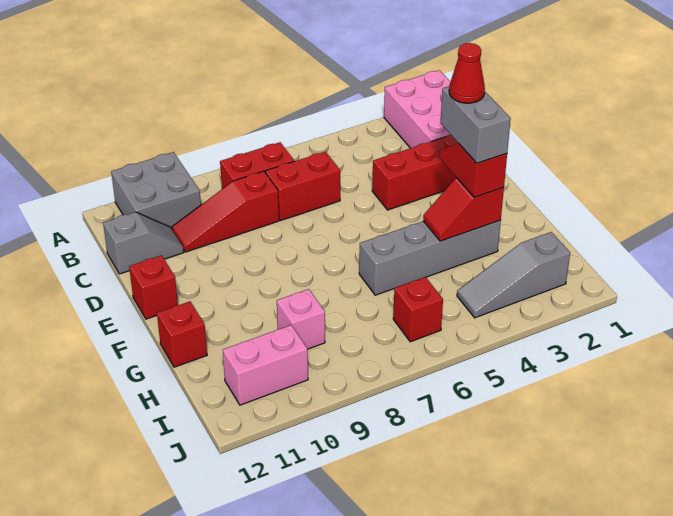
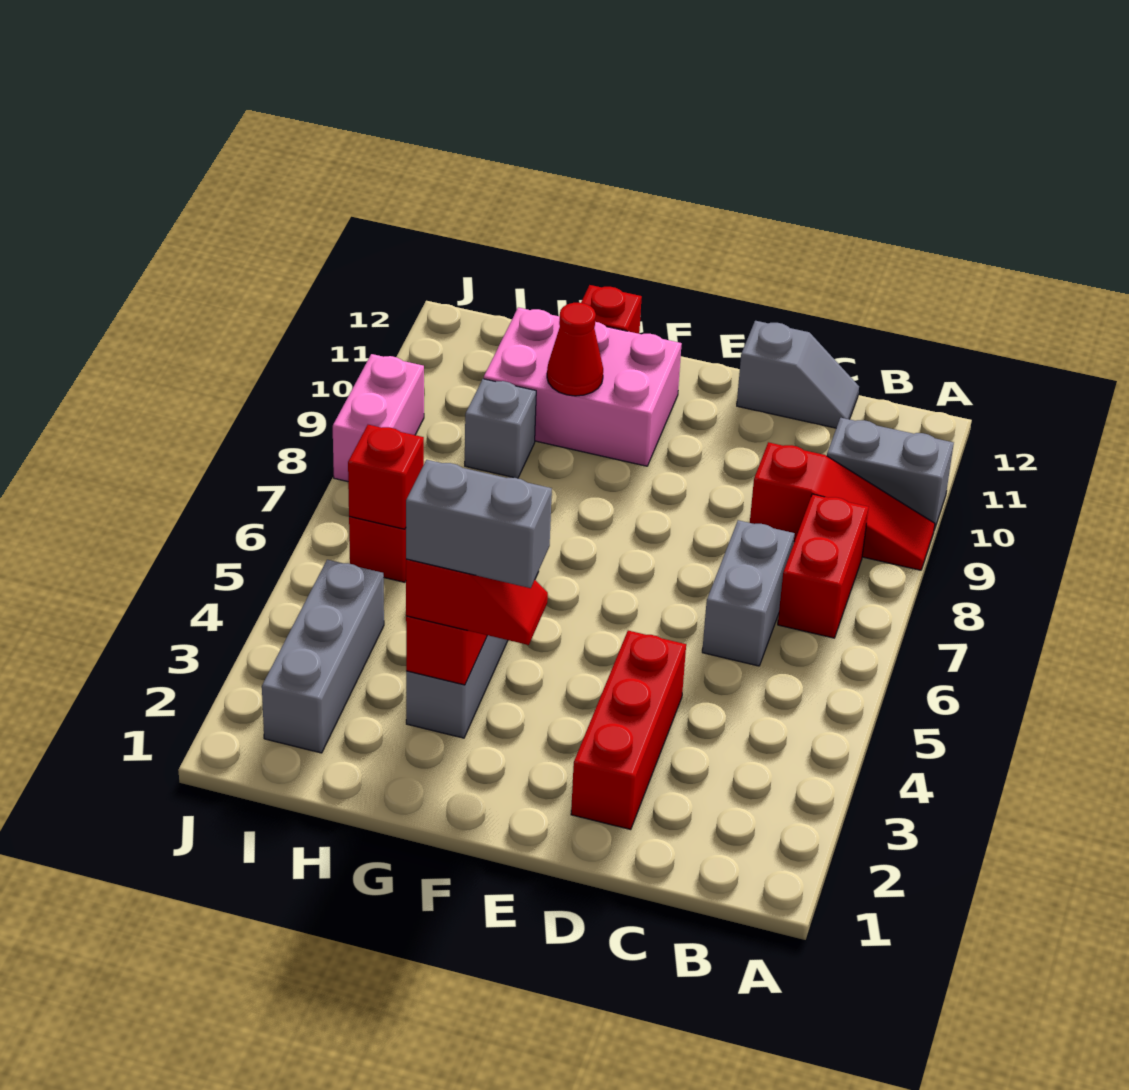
pink 2x3 brick [384,70,450,148] -> pink 2x3 brick moved to [484,308,682,466]
grey 2x2 brick [111,152,201,229] -> grey 1x2 brick [827,418,954,530]
red 1x2 brick [265,152,340,220] -> grey 1x2 brick [702,520,795,666]
red 1x3 slope [172,171,279,252] -> red 1x3 slope turned to [750,442,935,570]
grey 1x2 slope [103,212,184,274] -> grey 1x2 slope turned to [737,321,859,428]
red 1x1 brick [129,255,178,319] -> red 1x1 brick moved to [348,425,424,529]
red 1x1 cone [449,43,485,103] -> red 1x1 cone moved to [547,303,603,396]
pink 1x1 brick [277,289,325,349] -> grey 1x1 brick [465,379,536,478]
grey 1x3 slope [457,232,570,318] -> grey 1x3 brick [262,560,384,753]
pink 1x2 brick [223,325,308,405] -> pink 1x2 brick moved to [333,354,424,482]

